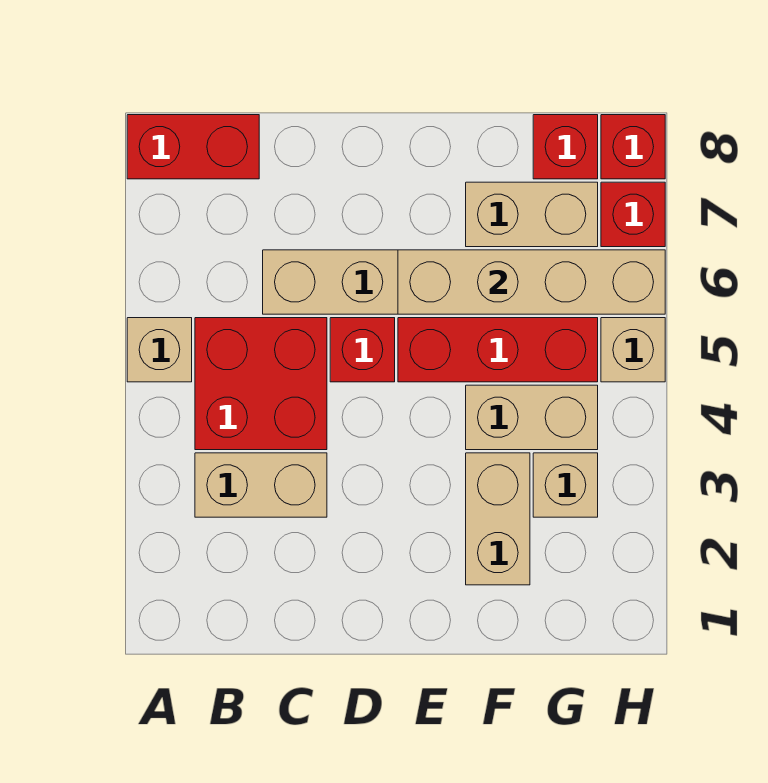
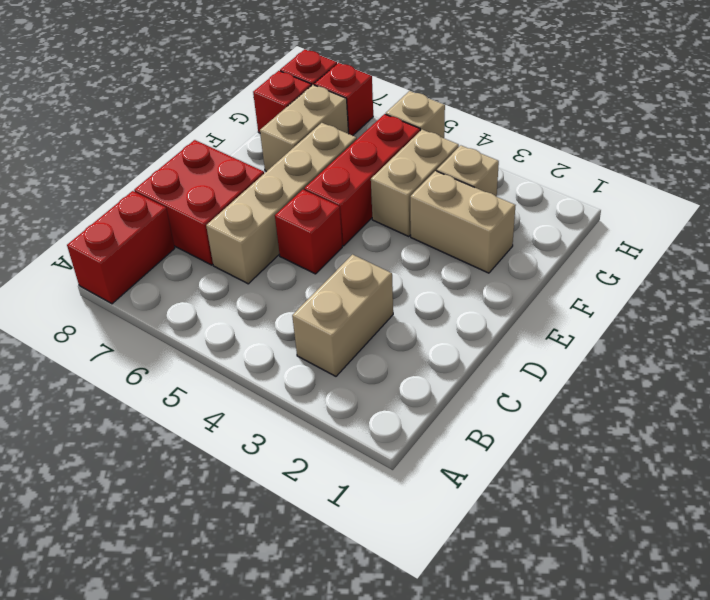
tan 1x1 brick [127,318,192,382] -> none
red 2x2 brick [195,318,327,450] -> red 2x2 brick moved to [134,140,264,265]
tan 1x4 brick [398,250,665,314] -> none

